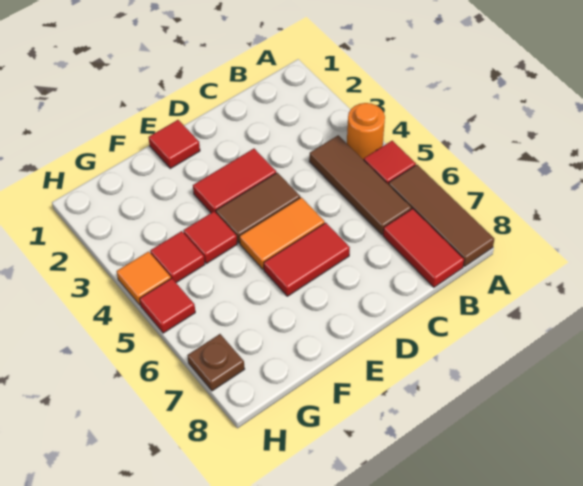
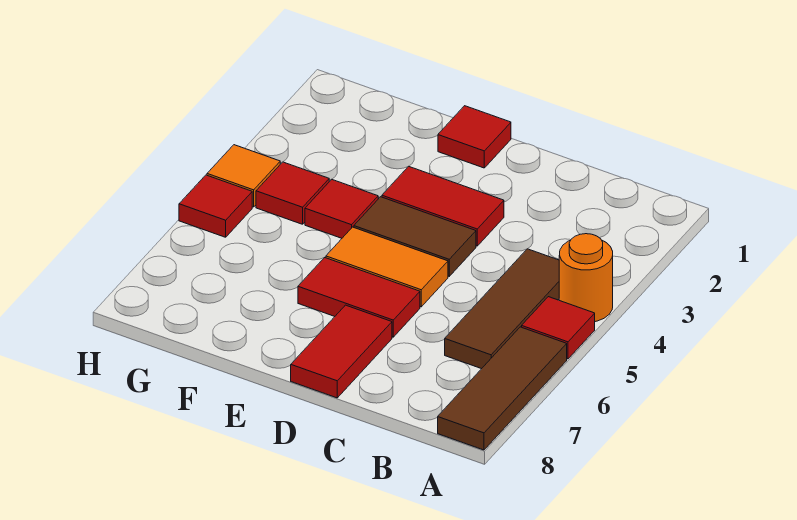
red 1x2 tile [383,209,464,287] -> red 1x2 tile moved to [291,305,392,398]
brown 1x1 plate [187,334,244,391] -> none

